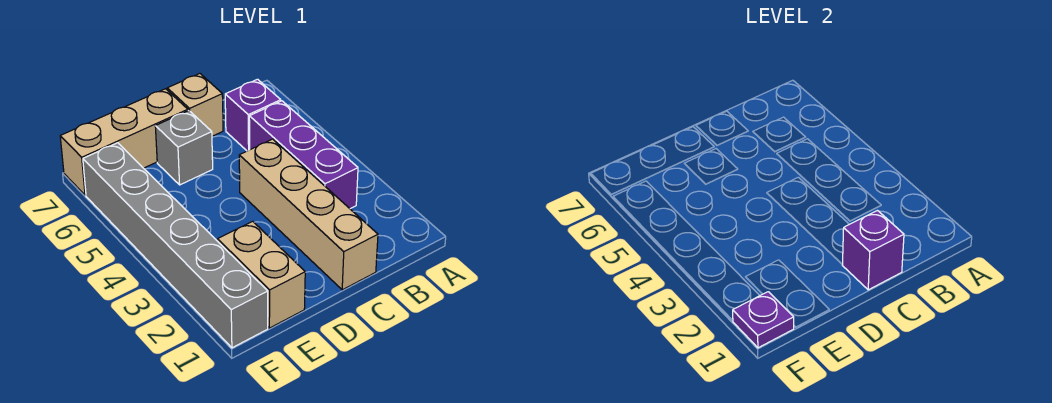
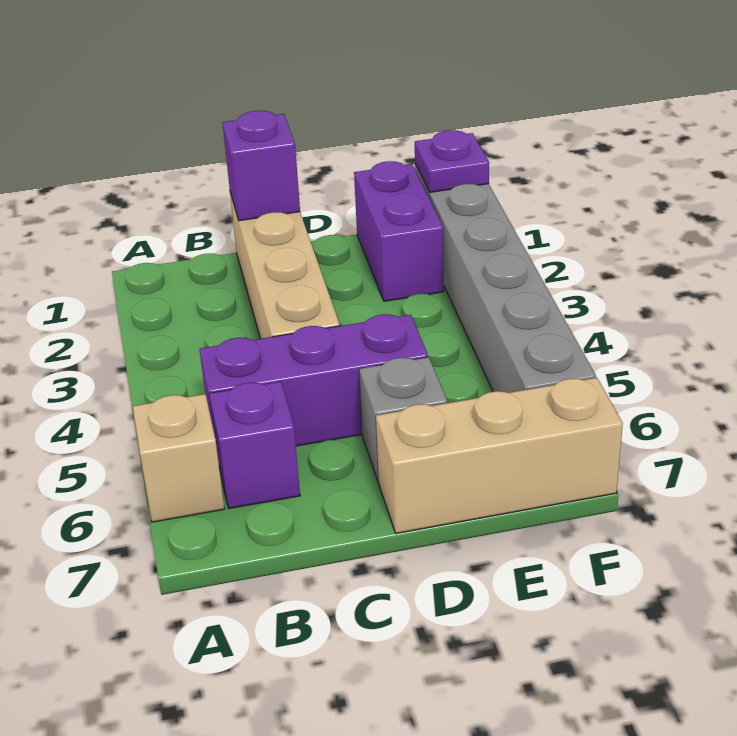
purple 1x3 brick [249,101,358,209] -> purple 1x3 brick turned to [200,314,428,446]
tan 1x1 brick [167,74,223,136] -> tan 1x1 brick moved to [133,394,225,522]
tan 1x2 brick [218,221,305,328] -> purple 1x2 brick [354,161,444,301]

